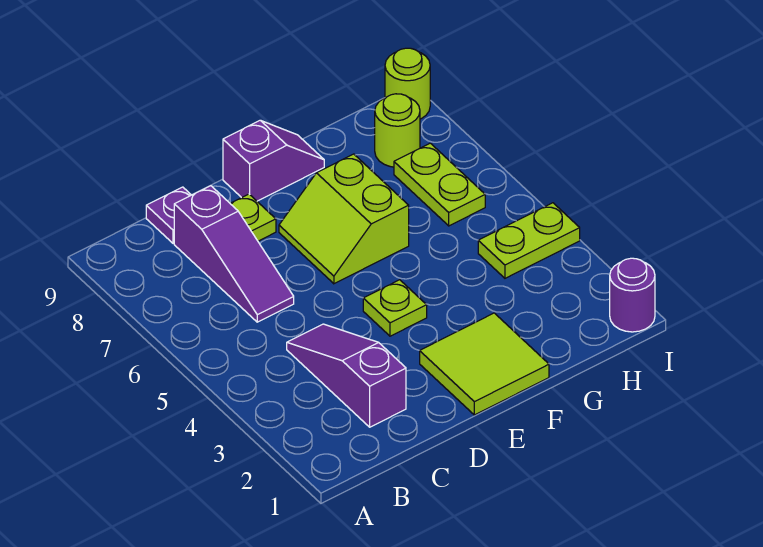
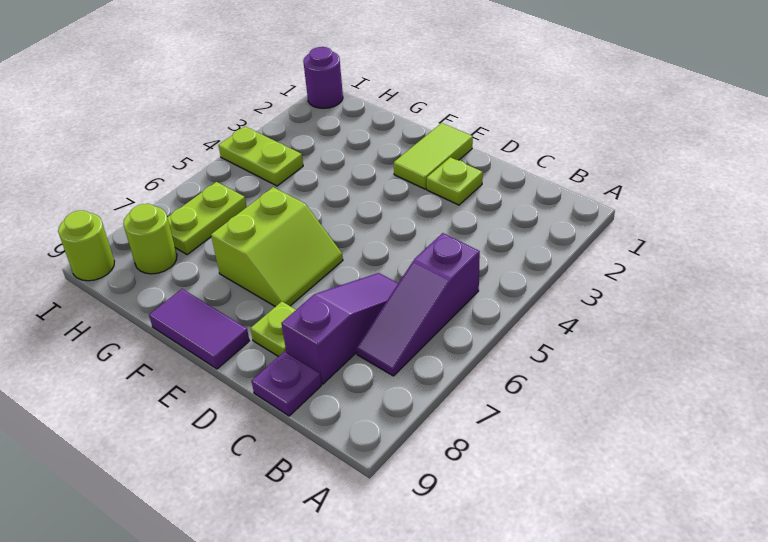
purple 1x3 slope [287,324,406,427] -> purple 1x3 slope moved to [356,233,480,376]
lime 2x2 tile [420,313,549,415] -> lime 1x2 tile [394,123,473,189]
lime 1x1 plate [363,280,427,336] -> lime 1x1 plate moved to [427,157,483,205]
purple 1x2 slope [223,120,324,201] -> purple 1x2 tile [149,289,250,369]

